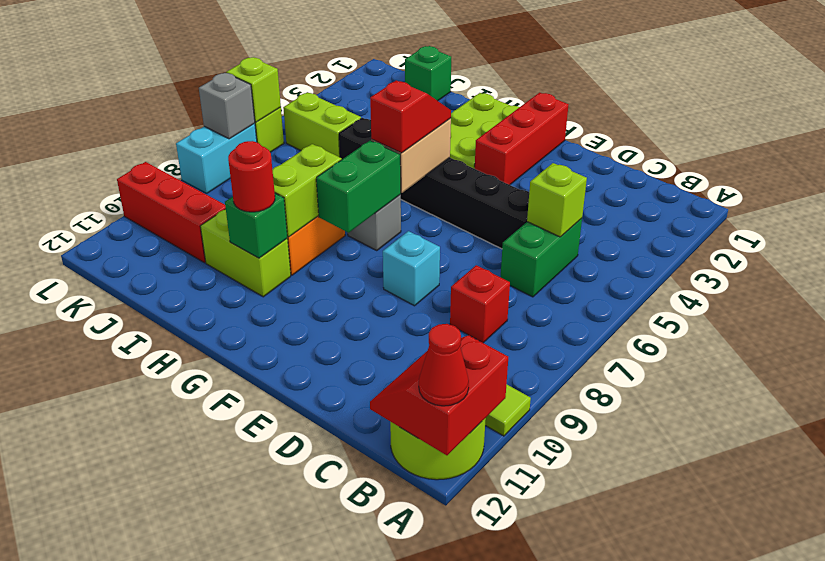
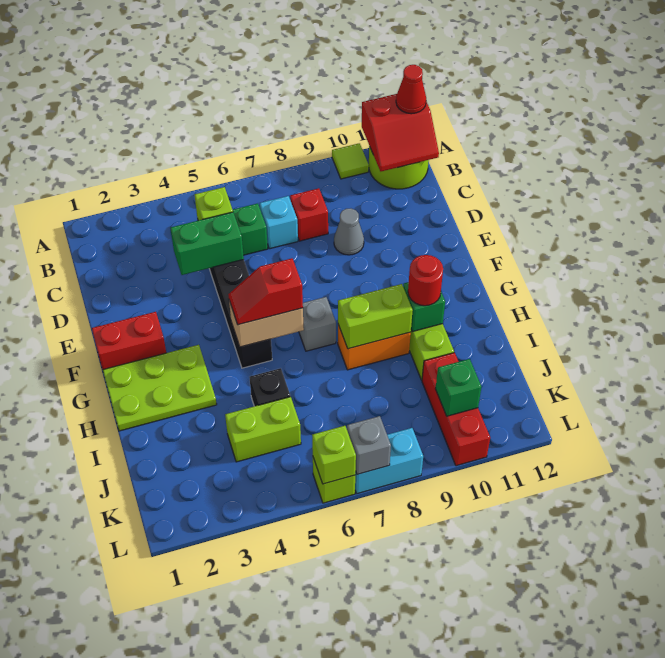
none -> grey 1x1 cone [334,209,364,255]
cyan 1x1 brick [383,231,440,306] -> cyan 1x1 brick moved to [260,196,298,249]
red 1x3 brick [475,93,568,185] -> red 1x2 brick [92,312,166,369]
green 1x2 brick [316,140,401,233] -> green 1x2 brick moved to [170,212,244,275]
green 1x1 brick [405,46,451,101] -> green 1x1 brick moved to [435,359,481,416]
lime 1x2 brick [283,92,361,157] -> lime 1x2 brick turned to [225,397,301,462]

